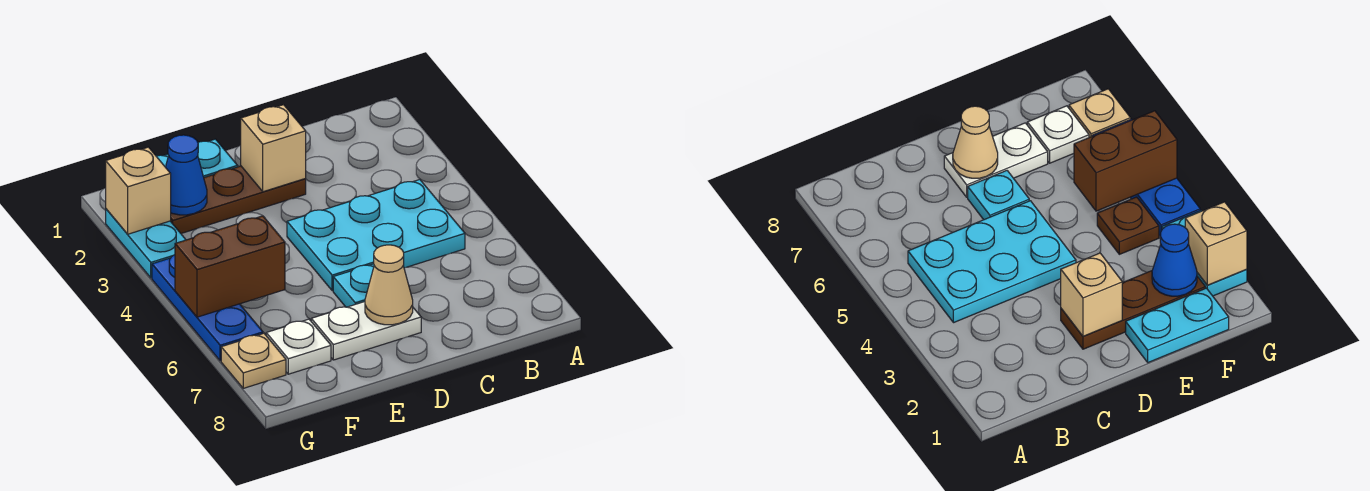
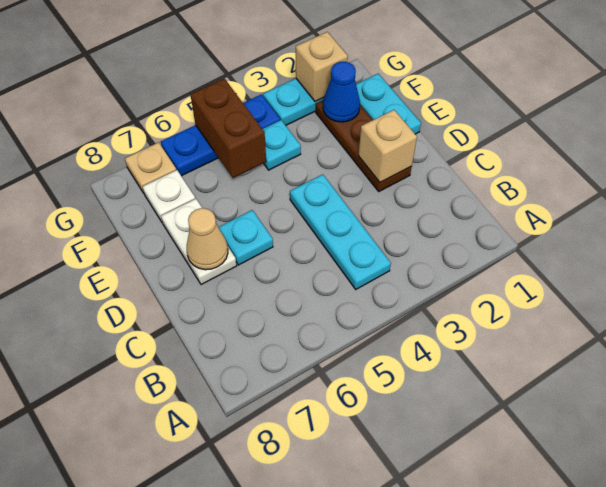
cyan 2x3 plate [287,180,465,291] -> cyan 1x3 plate [290,174,391,289]
brown 1x1 plate [1097,197,1159,254] -> cyan 1x1 plate [263,120,301,170]

